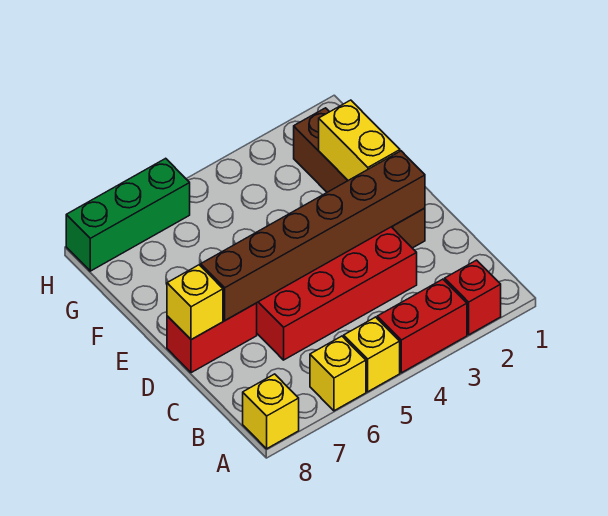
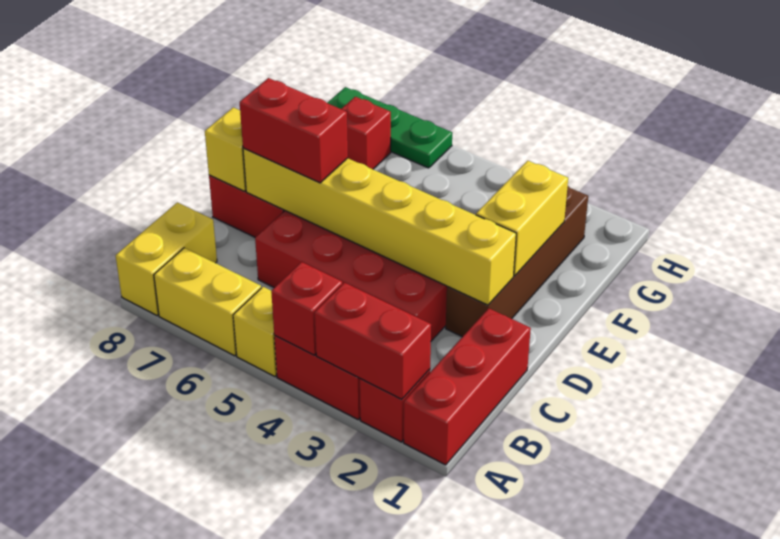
none -> red 1x3 brick [404,308,531,465]
none -> red 1x2 brick [315,283,431,399]
none -> red 1x1 brick [271,262,342,355]
yellow 1x1 brick [310,336,366,411] -> yellow 1x2 brick [154,248,261,356]
yellow 1x1 brick [243,374,299,449] -> yellow 1x2 brick [116,202,217,315]
brown 1x6 brick [201,151,425,320] -> yellow 1x6 brick [243,148,516,305]
none -> red 1x2 brick [240,78,348,183]
none -> red 1x1 brick [342,97,391,169]
green 1x3 brick [66,158,190,271] -> green 1x3 plate [327,87,452,168]

